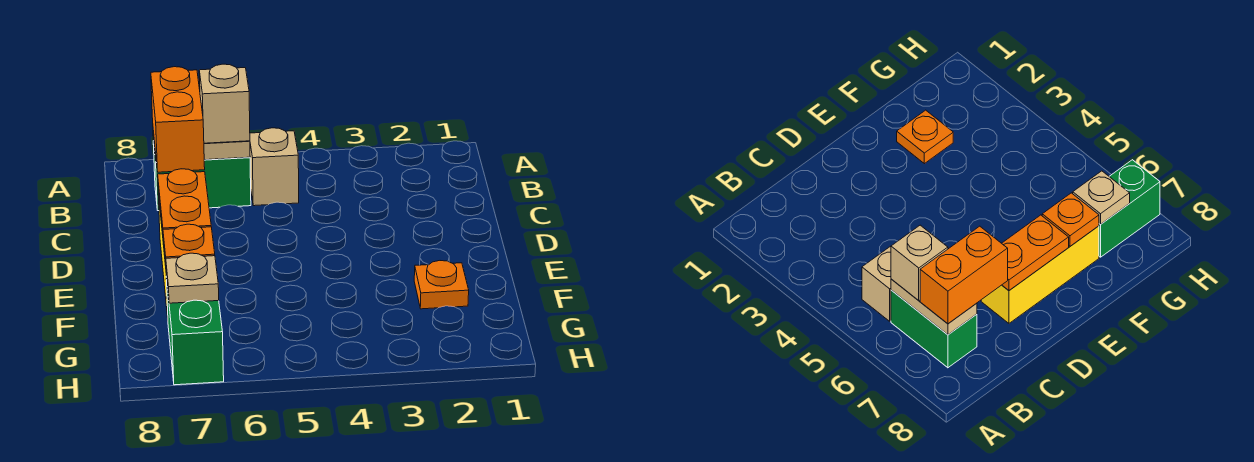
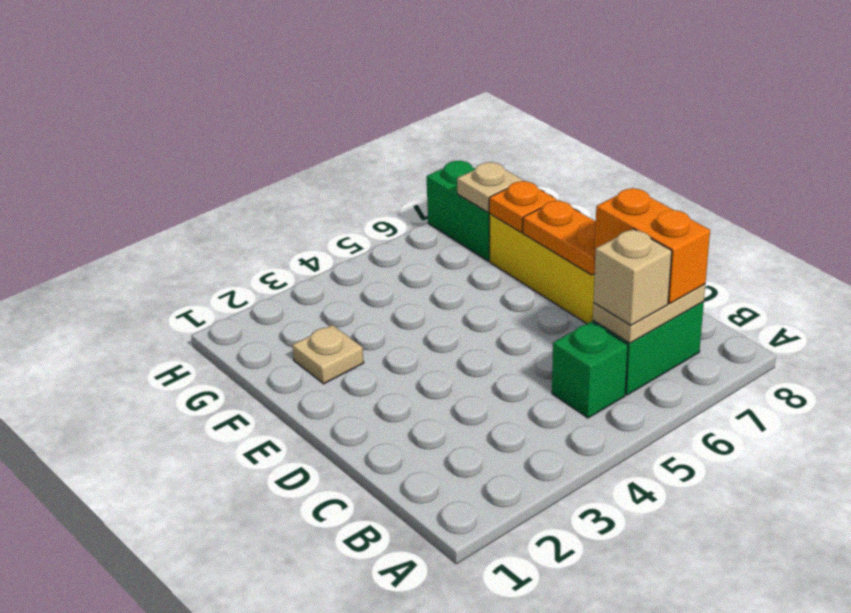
tan 1x1 brick [250,128,299,206] -> green 1x1 brick [552,322,628,418]
orange 1x1 plate [414,261,469,309] -> tan 1x1 plate [292,325,364,384]

